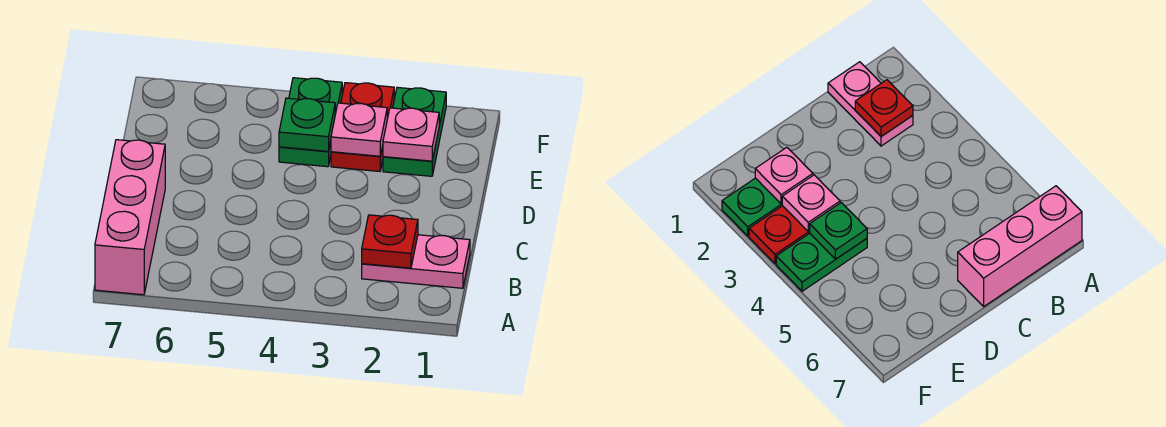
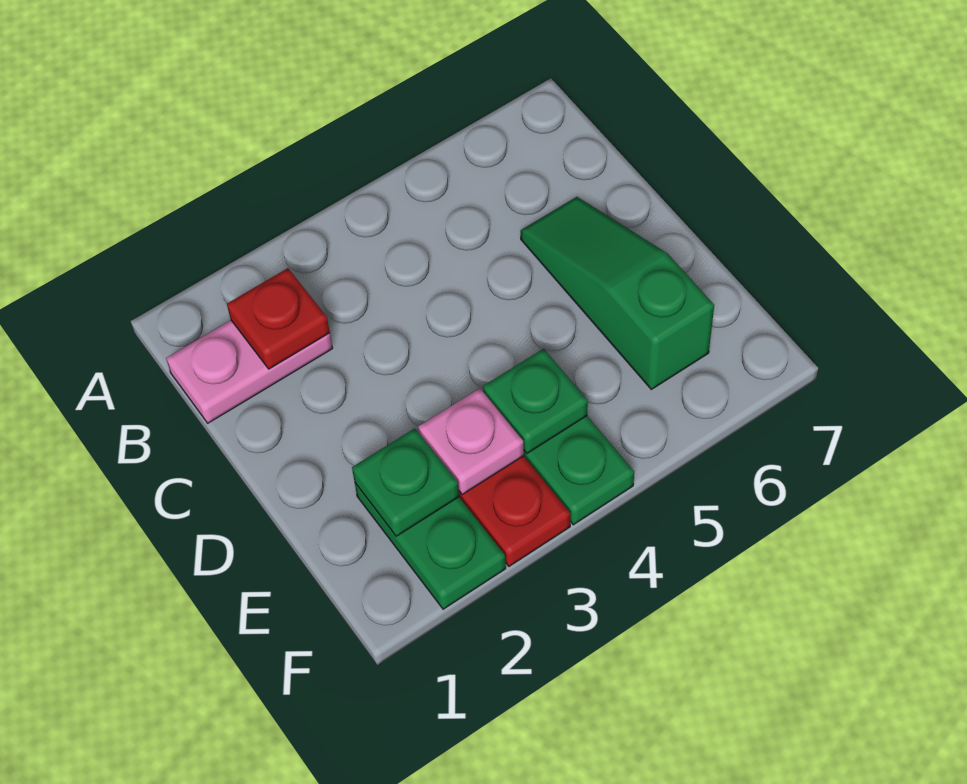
pink 1x3 brick [95,140,165,295] -> none
none -> green 1x3 slope [521,197,714,389]
pink 1x1 plate [383,108,439,161] -> green 1x1 plate [352,429,459,536]

